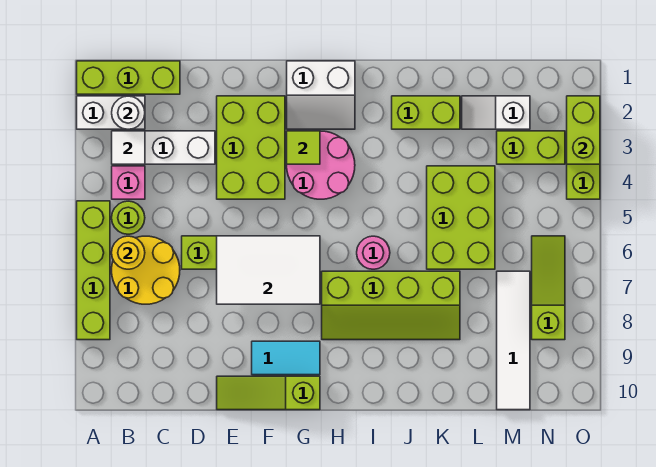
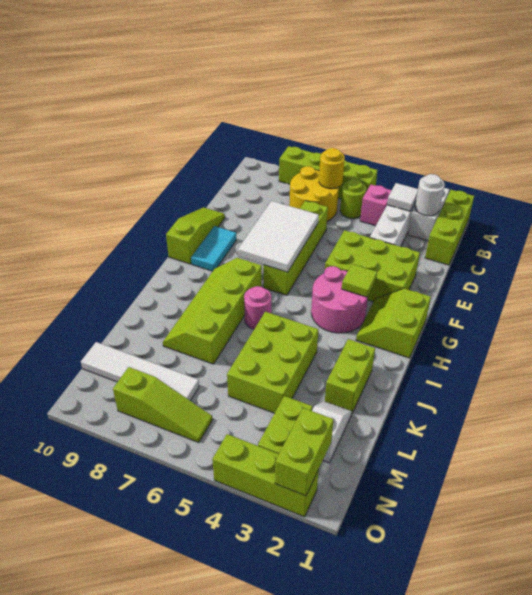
white 2x2 slope [287,61,355,129] -> lime 2x2 slope [356,288,431,358]
lime 2x3 brick [427,166,495,269] -> lime 2x3 brick turned to [227,312,318,413]
lime 1x2 brick [567,96,600,164] -> lime 1x2 brick turned to [275,408,334,496]

